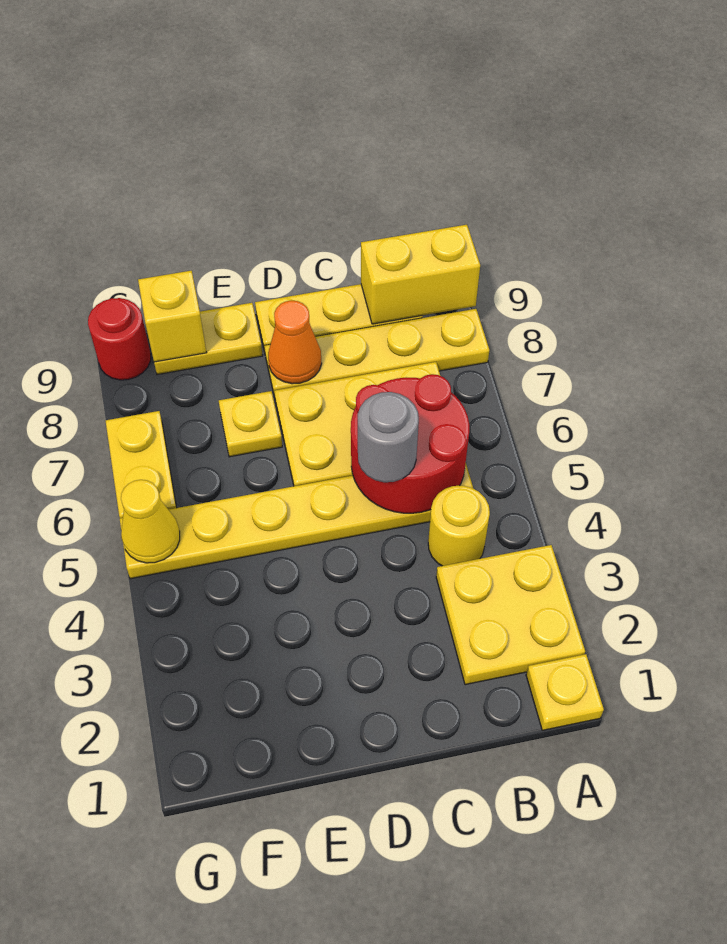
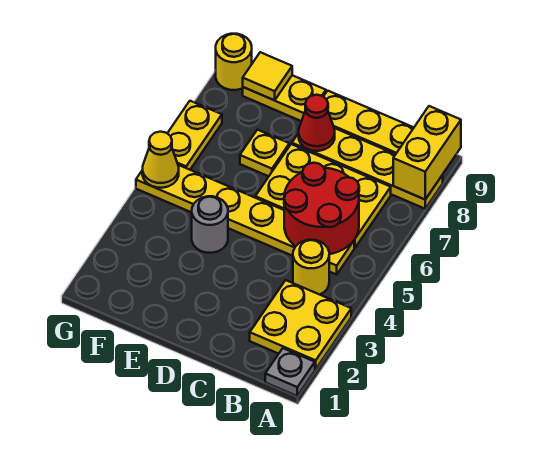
yellow 1x1 plate [526,654,604,730] -> grey 1x1 plate [265,348,315,396]
yellow 1x2 brick [361,225,480,324] -> yellow 1x2 brick turned to [393,106,461,199]
grey 1x1 round brick [358,392,419,482] -> grey 1x1 round brick moved to [192,196,228,253]
orange 1x1 cone [268,300,322,384] -> red 1x1 cone [299,95,335,151]
yellow 1x1 brick [138,271,206,362] -> yellow 1x1 tile [243,52,292,100]
red 1x1 round brick [88,298,151,380] -> yellow 1x1 round brick [216,34,252,90]

